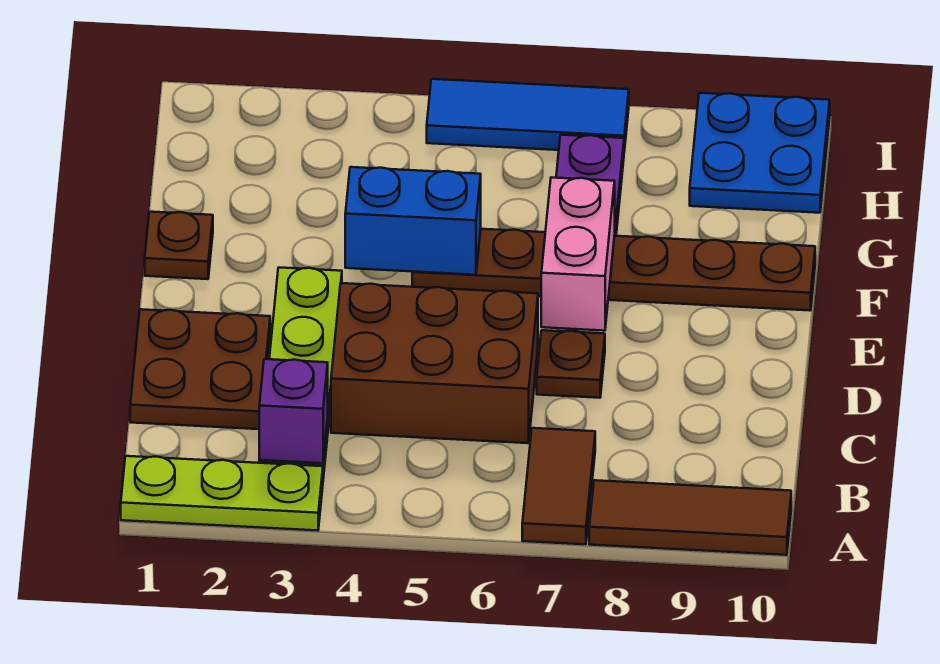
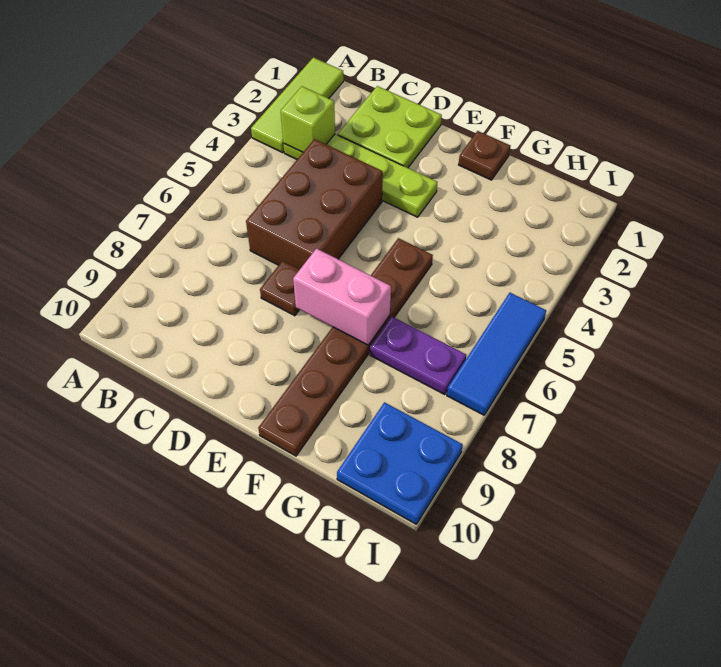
lime 1x3 plate [121,456,323,531] -> lime 1x3 tile [251,58,344,153]
brown 1x2 tile [522,428,595,544] -> none
brown 1x3 tile [589,480,791,555] -> none
purple 1x1 brick [259,359,328,463] -> lime 1x1 brick [281,86,335,152]
brown 2x2 plate [130,309,270,429] -> lime 2x2 plate [338,86,442,168]
blue 1x2 brick [345,167,481,275] -> none

